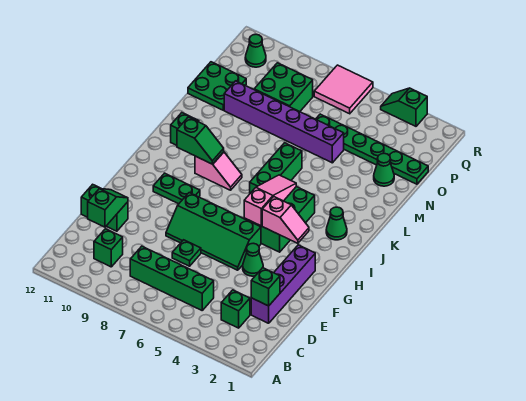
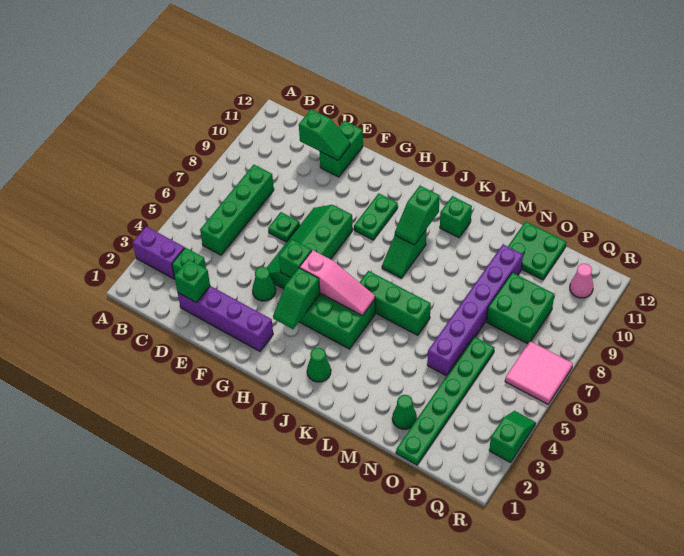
none -> purple 1x2 brick [133,227,185,279]
green 1x1 brick [94,229,123,267] -> green 1x1 brick moved to [279,239,312,278]
pink 1x2 slope [262,197,309,243] -> green 1x2 slope [273,268,320,329]
pink 1x2 slope [195,152,242,190] -> green 1x2 slope [382,230,426,278]
green 1x1 cone [245,34,266,67] -> pink 1x1 cone [570,264,593,298]

